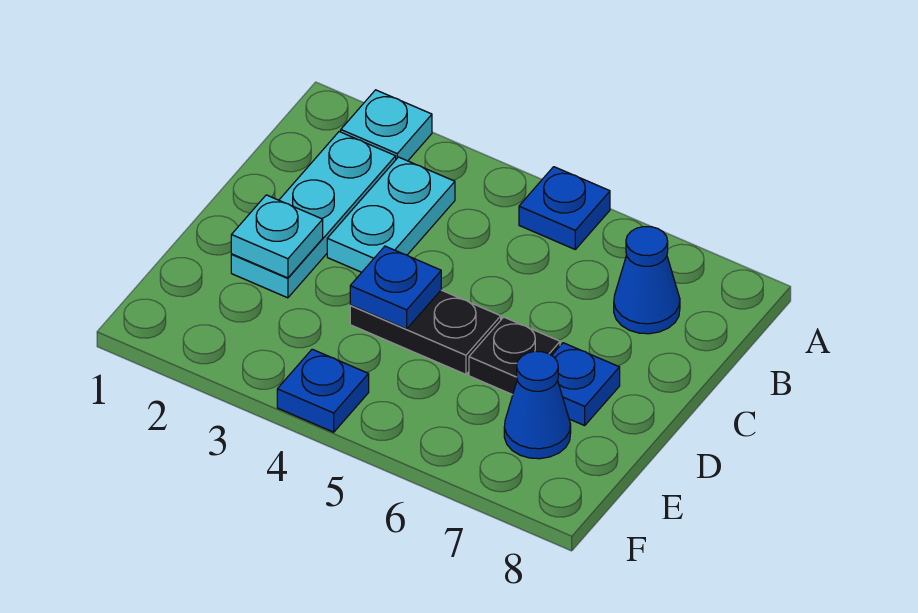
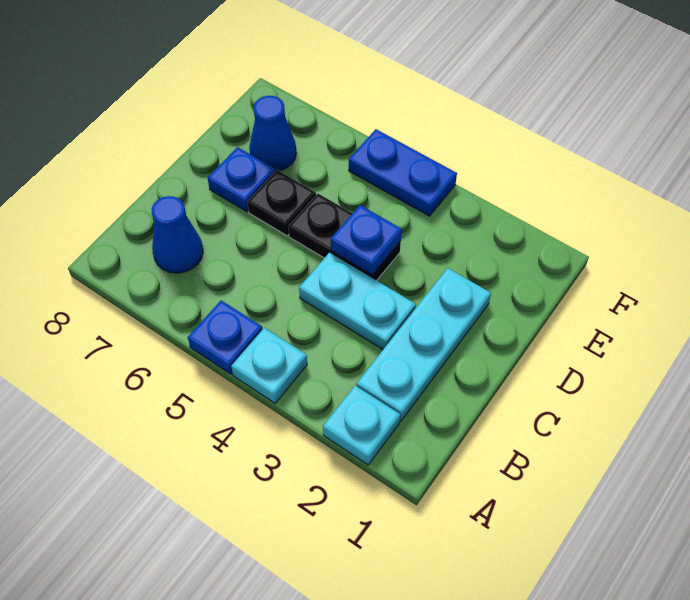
cyan 1x2 plate [327,157,455,272] -> cyan 1x2 plate turned to [299,253,416,349]
cyan 1x1 plate [231,195,323,278] -> cyan 1x1 plate moved to [231,328,307,403]
blue 1x1 plate [277,349,369,432] -> blue 1x2 plate [349,129,457,216]

